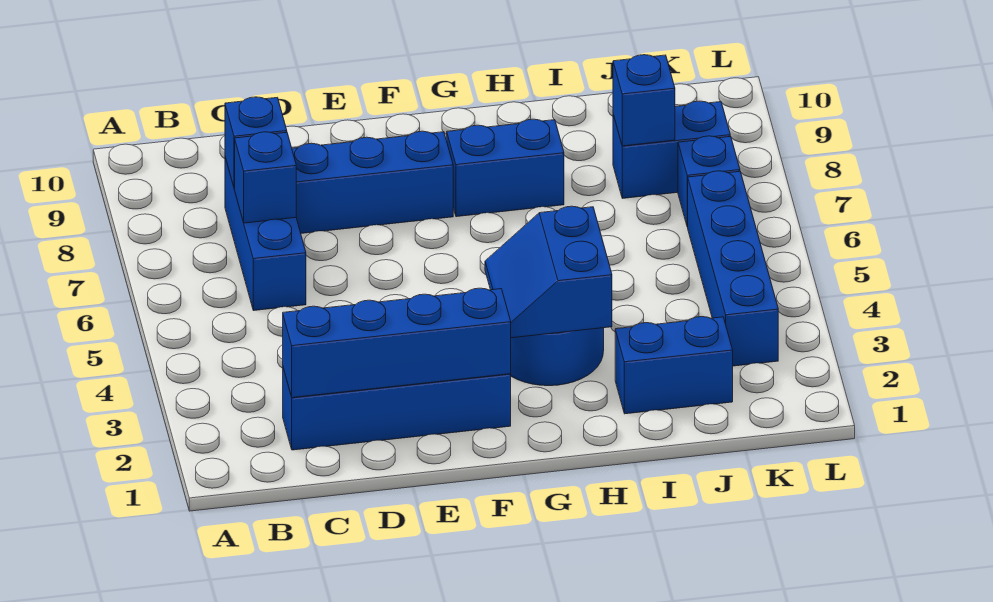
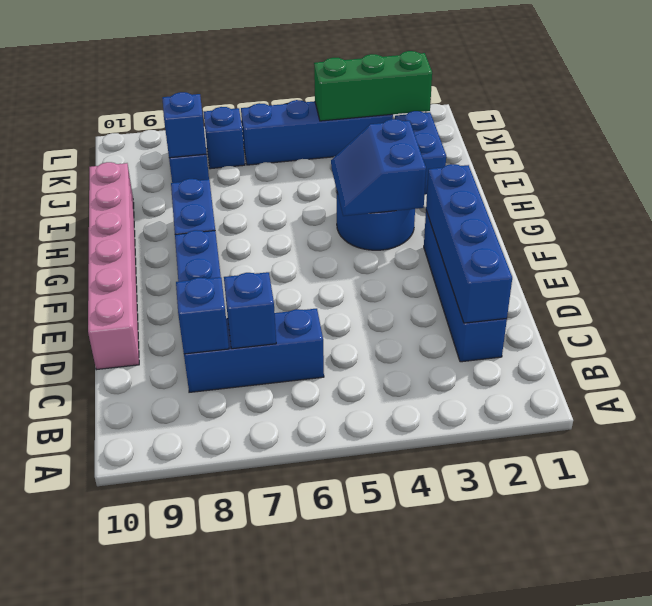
none -> pink 1x6 brick [88,162,139,370]
blue 2x2 slope [485,206,612,338] -> blue 2x2 slope turned to [331,119,426,216]
none -> green 1x3 brick [314,51,432,121]

